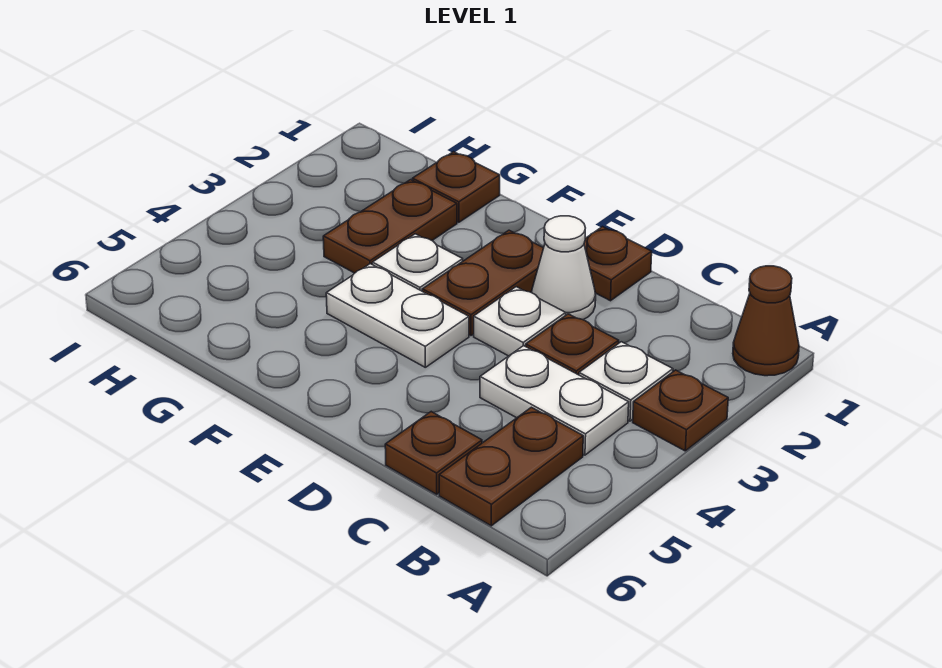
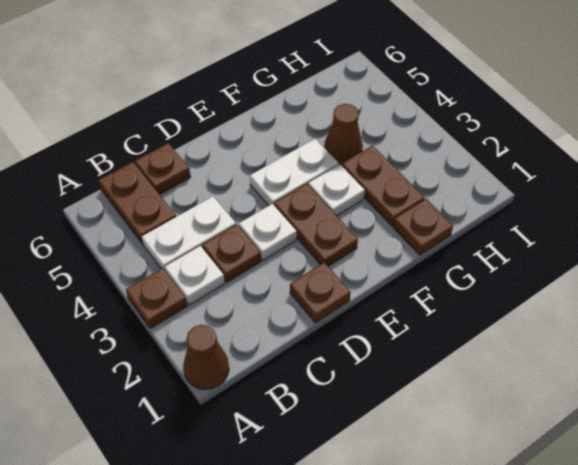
white 1x1 cone [531,216,596,320] -> none
none -> brown 1x1 cone [324,104,363,166]

